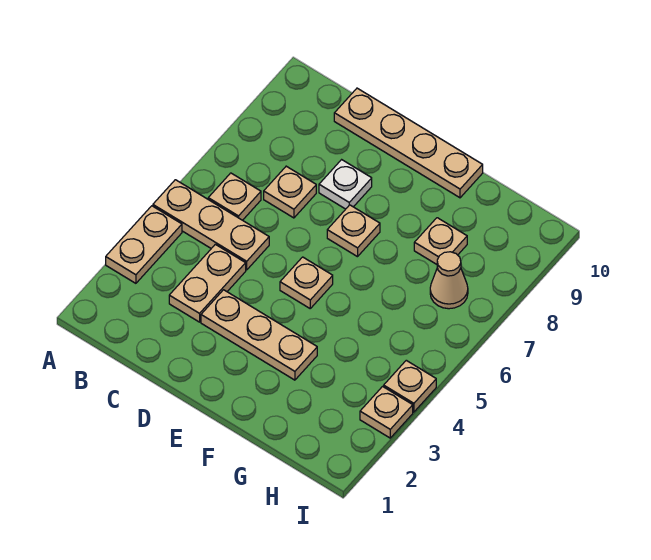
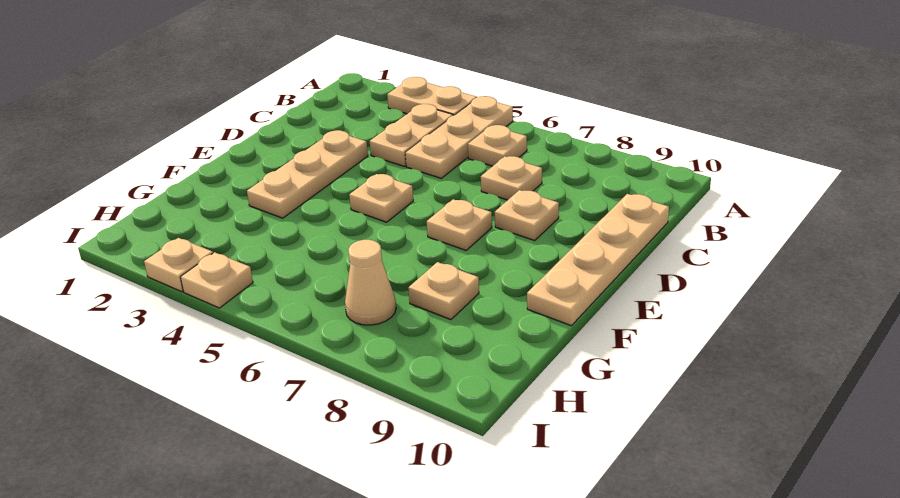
tan 1x2 plate [169,244,246,322] -> tan 1x2 plate turned to [370,104,453,167]
white 1x1 plate [319,160,372,209] -> tan 1x1 plate [495,190,559,240]

